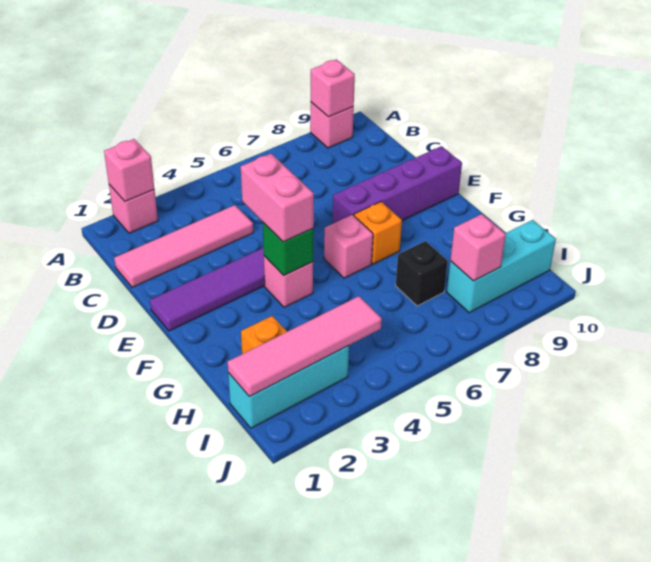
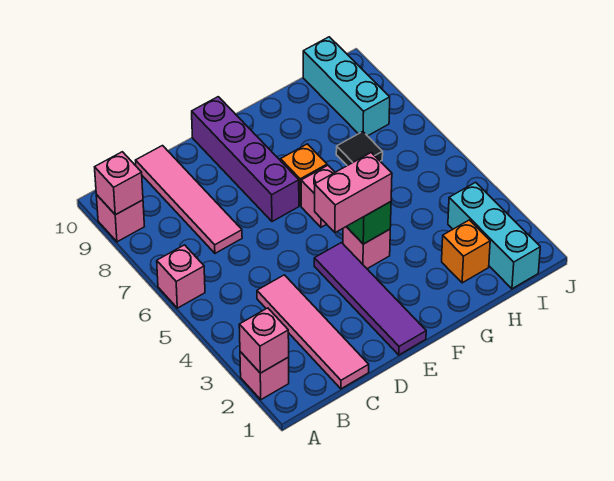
black 1x1 brick [396,241,448,306] -> black 1x1 tile [336,132,383,166]
pink 1x4 tile [228,296,382,397] -> pink 1x4 tile moved to [136,146,242,253]
pink 1x1 brick [450,214,506,281] -> pink 1x1 brick moved to [157,245,205,308]

